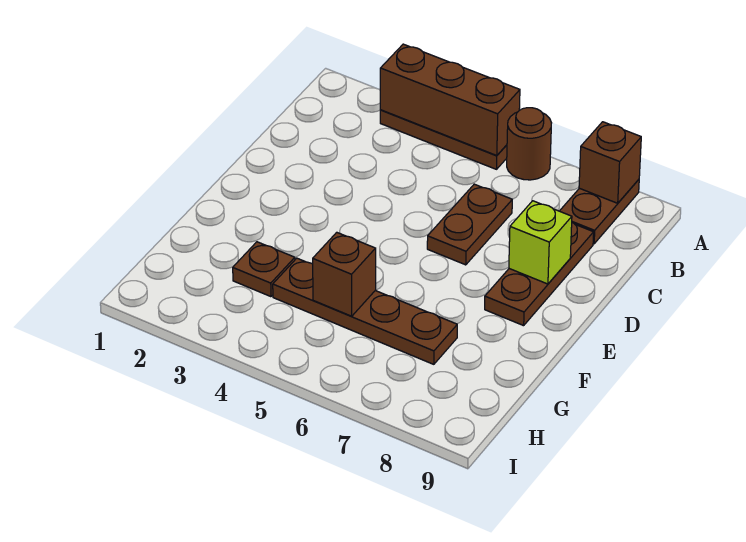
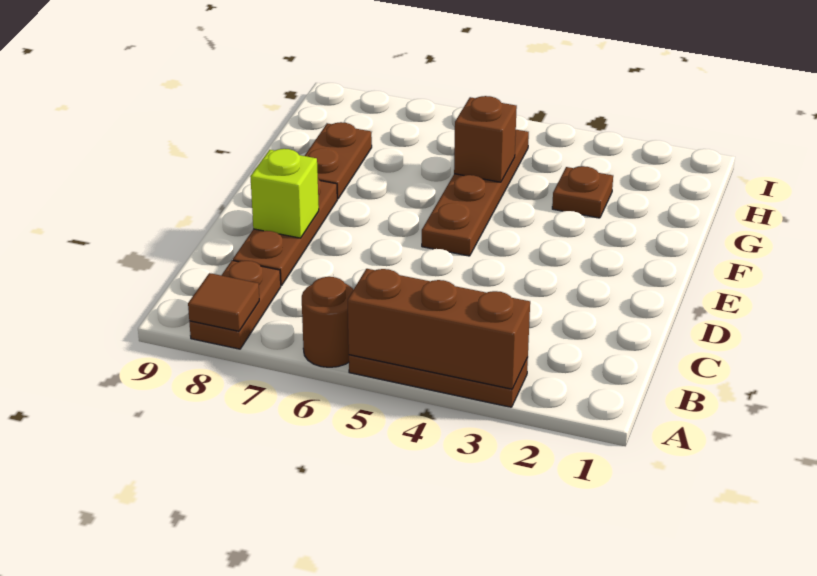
brown 1x1 brick [579,122,641,203] -> brown 1x1 tile [188,273,259,331]
brown 1x2 plate [427,184,512,265] -> brown 1x2 plate moved to [305,122,372,199]
brown 1x4 plate [273,258,457,364] -> brown 1x4 plate turned to [422,130,529,256]

